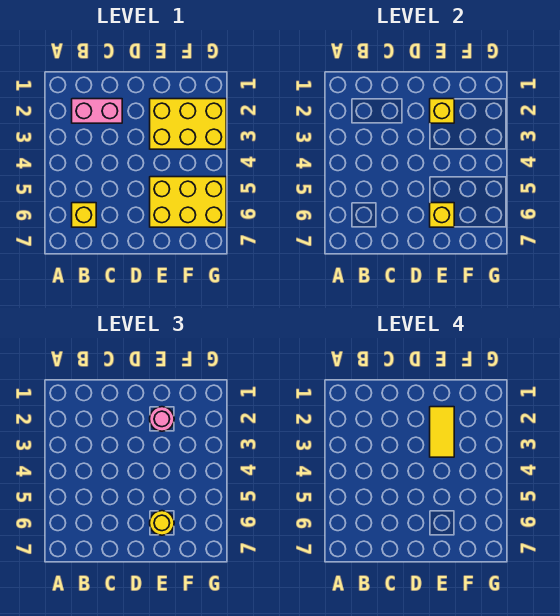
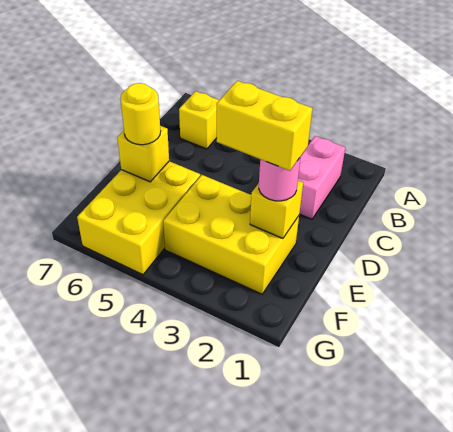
yellow 2x3 brick [150,99,226,149] -> yellow 2x3 brick turned to [163,175,299,294]
yellow 1x2 tile [430,407,454,457] -> yellow 1x2 brick [217,81,312,171]

